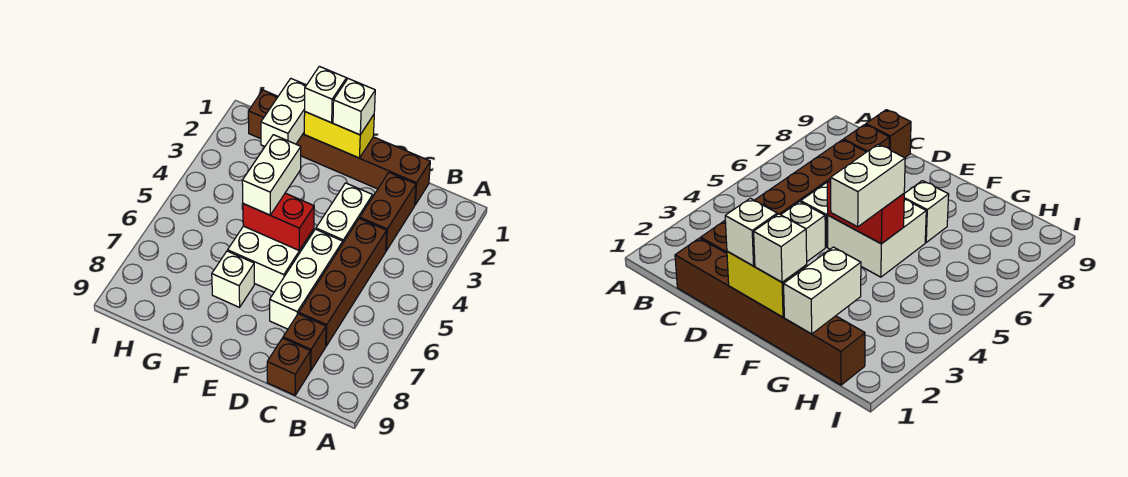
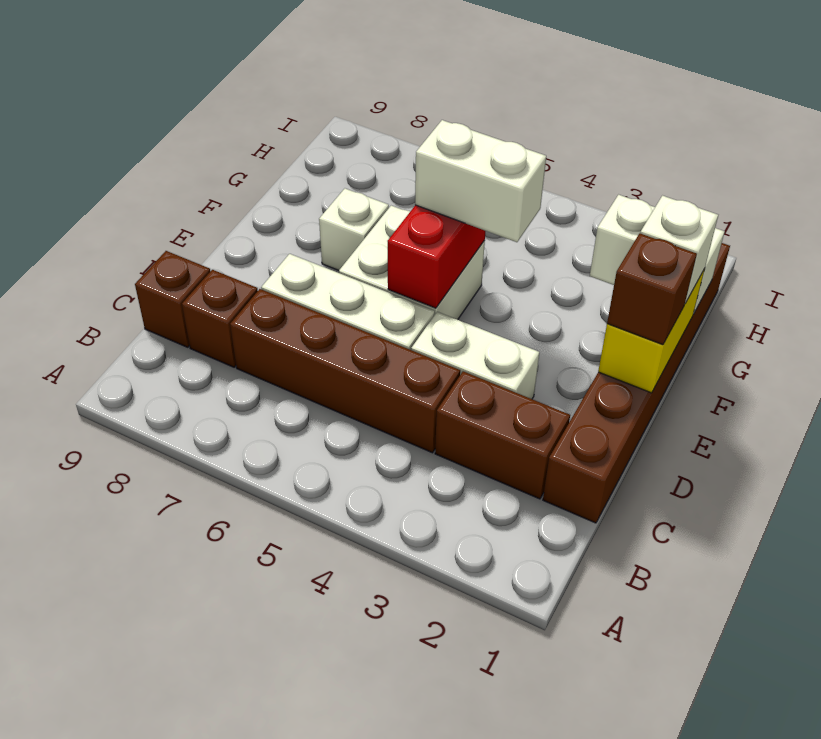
white 1x1 brick [333,79,375,135] -> brown 1x1 brick [607,234,697,345]

